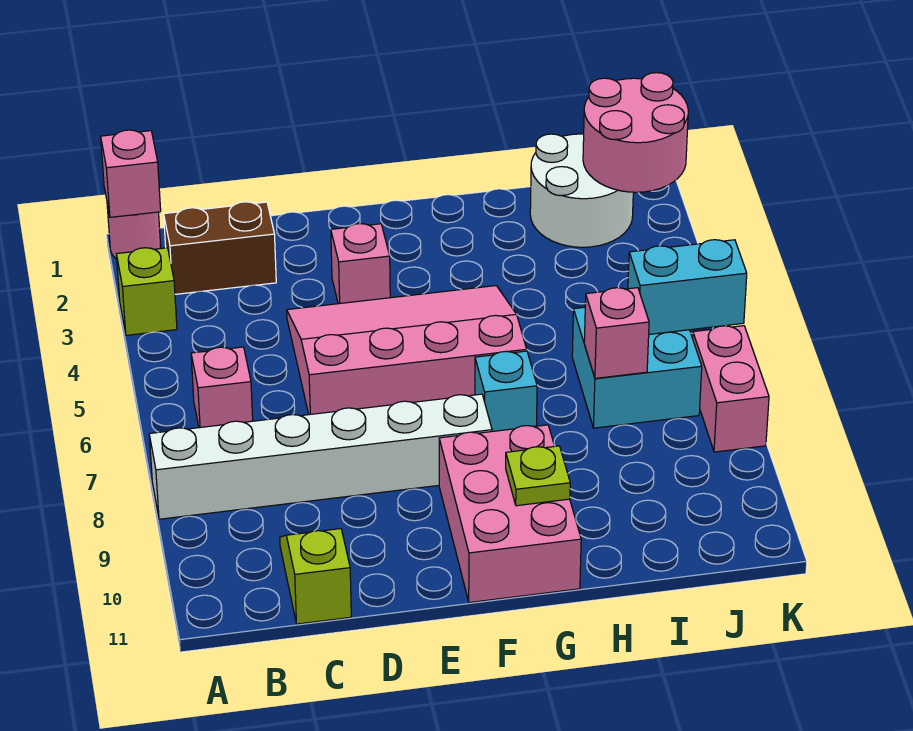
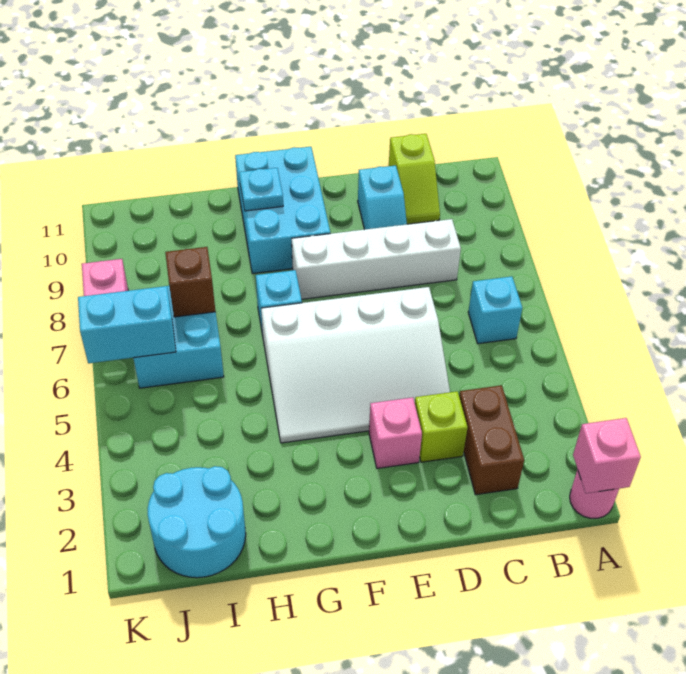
lime 1x1 brick [117,248,177,335] -> lime 1x1 brick moved to [415,391,467,462]
white 1x6 brick [149,394,492,519] -> white 1x4 brick [292,219,461,299]
brown 1x2 brick [164,202,276,294] -> brown 1x2 brick turned to [459,385,524,495]
pink 1x1 brick [191,347,253,428] -> cyan 1x1 brick [468,276,522,344]
pink 3x4 slope [287,286,527,415] -> white 3x4 slope [261,287,450,443]
none -> cyan 1x2 slope [358,166,407,230]
pink 2x3 brick [439,425,581,603] -> cyan 2x3 brick [235,147,330,274]
lime 1x1 plate [506,446,570,506] -> cyan 1x1 plate [239,168,283,211]
white 2x2 round brick [530,134,633,247] -> cyan 2x2 round brick [148,466,246,578]
pink 1x1 brick [584,288,649,378] -> brown 1x1 brick [165,247,216,317]
pink 2x2 round brick [583,73,688,192] -> none

